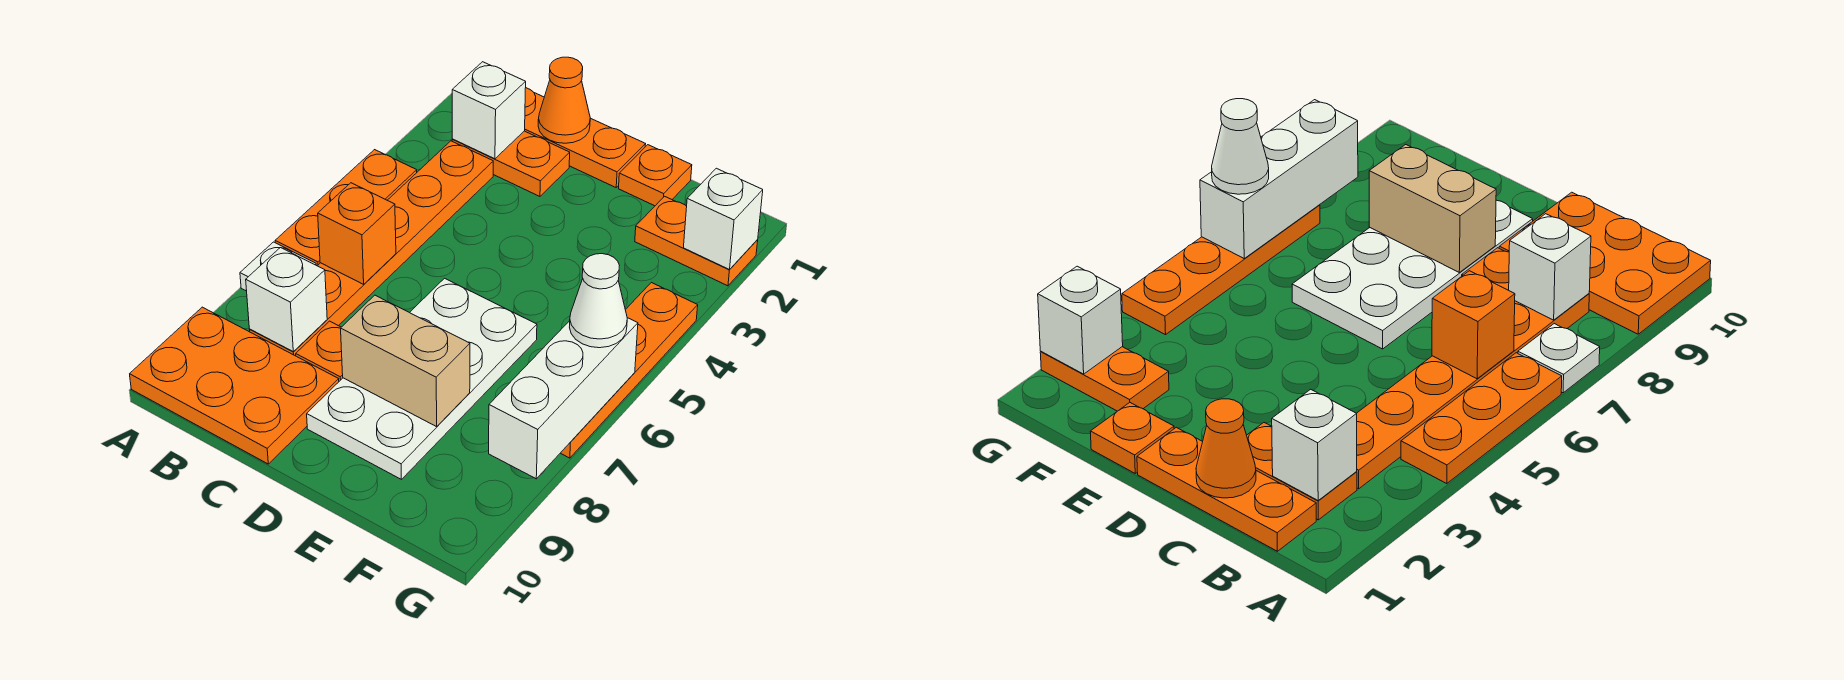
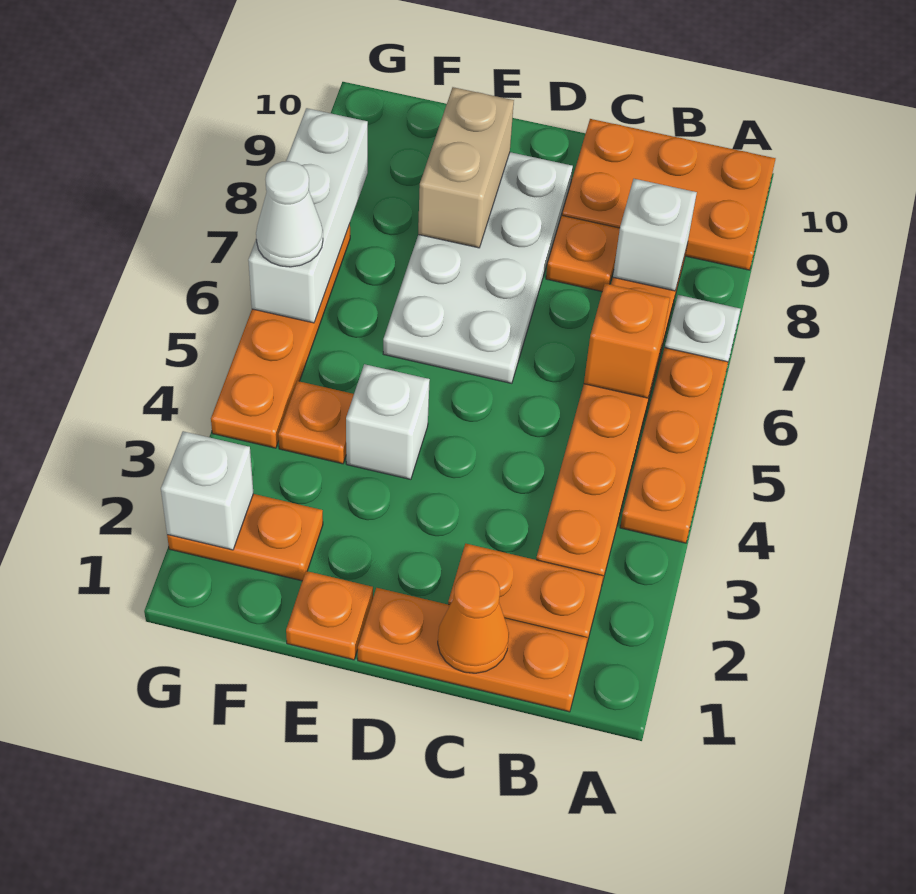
white 1x1 brick [452,62,526,159] -> white 1x1 brick moved to [346,364,430,479]
tan 1x2 brick [341,295,470,427] -> tan 1x2 brick turned to [418,87,514,248]
none -> orange 1x1 plate [278,381,354,464]

